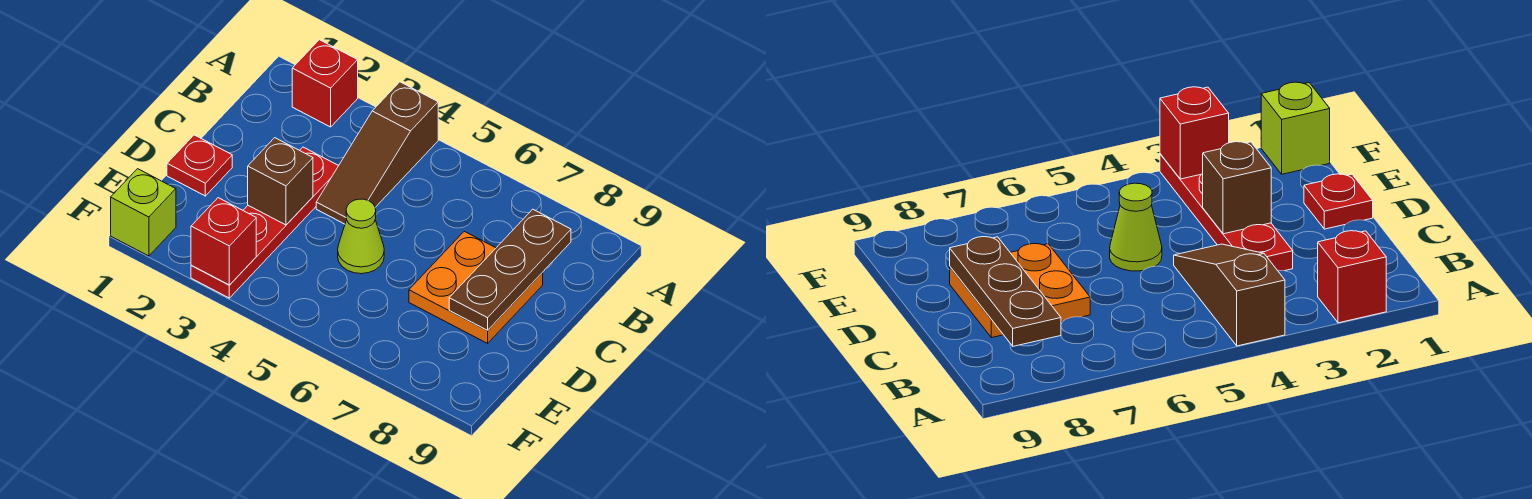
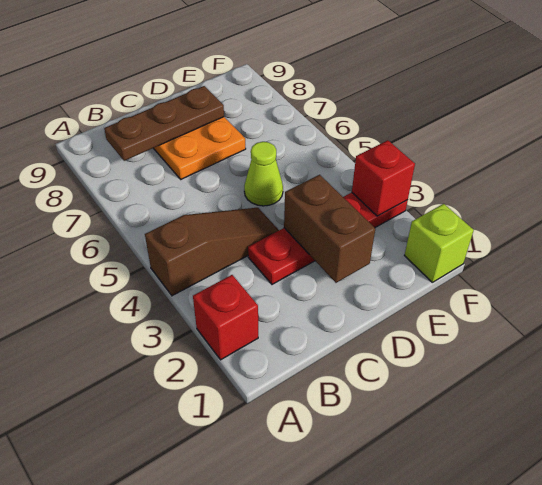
red 1x1 plate [167,135,232,196] -> none
brown 1x1 brick [248,138,313,225] -> brown 1x2 brick [284,175,375,283]

